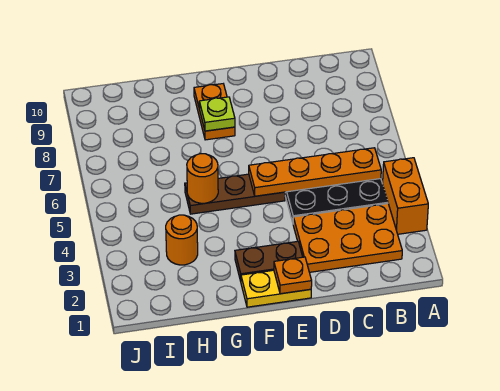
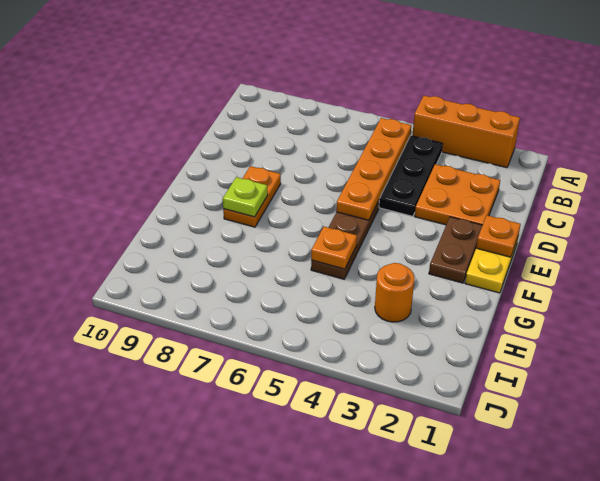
orange 1x2 brick [383,158,428,234] -> orange 1x3 brick [412,96,520,168]
orange 2x3 plate [293,204,402,272] -> orange 2x2 plate [415,164,500,225]
orange 1x2 plate [194,84,235,140] -> orange 1x2 plate turned to [223,166,281,227]
orange 1x1 round brick [187,154,218,203] -> orange 1x1 plate [311,227,357,269]

